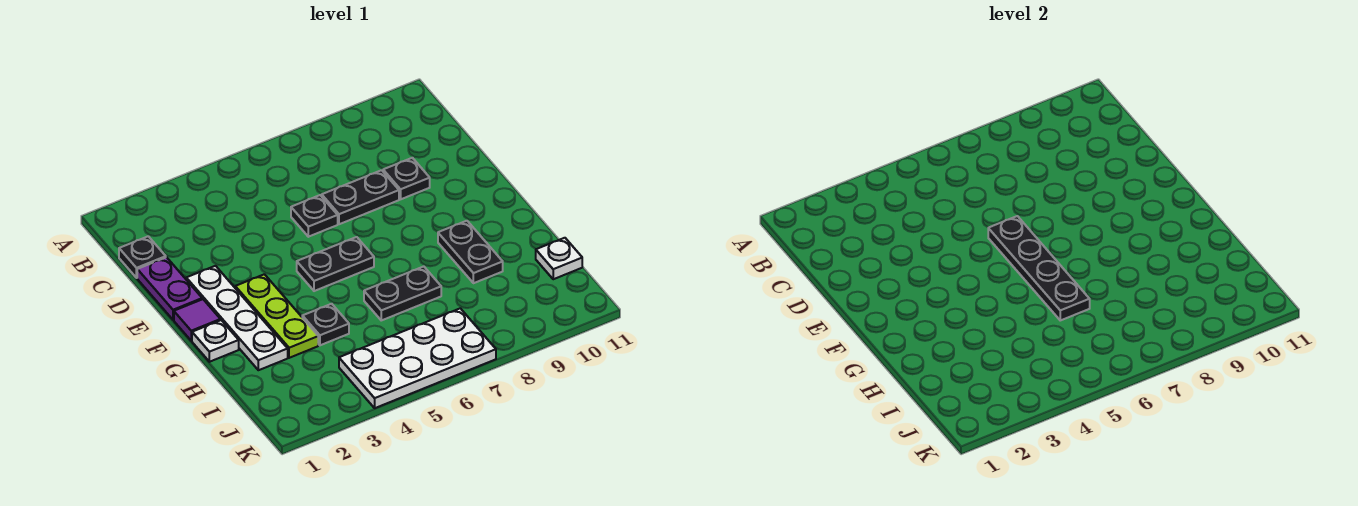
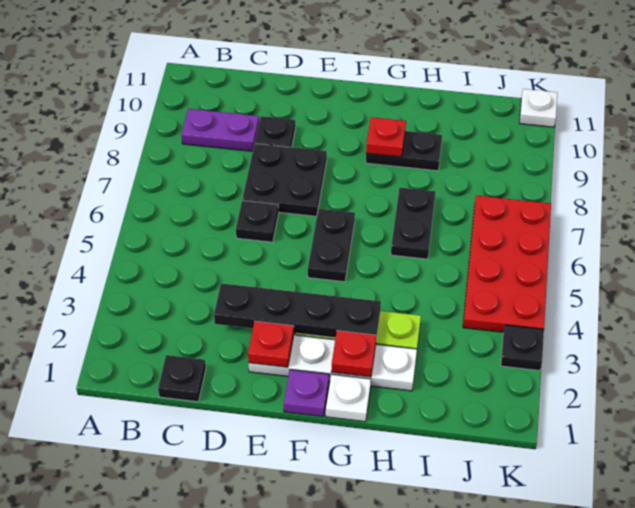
purple 1x2 plate [137,257,202,320] -> purple 1x2 plate moved to [181,109,259,151]
black 1x2 plate [322,170,399,224] -> black 2x2 plate [242,144,327,216]
none -> red 1x1 plate [248,321,294,367]
black 1x4 plate [988,216,1090,320] -> black 1x4 plate moved to [214,283,381,339]
purple 1x1 tile [174,299,220,341] -> purple 1x1 plate [284,370,329,417]
none -> red 1x1 plate [331,331,376,377]
none -> red 1x1 plate [366,117,406,157]
black 1x1 plate [302,304,349,345] -> black 1x1 plate moved to [501,325,544,371]
white 1x1 plate [536,238,582,279] -> white 1x1 plate moved to [520,89,557,127]
white 2x4 plate [339,308,496,408] -> red 2x4 plate [463,196,551,332]

